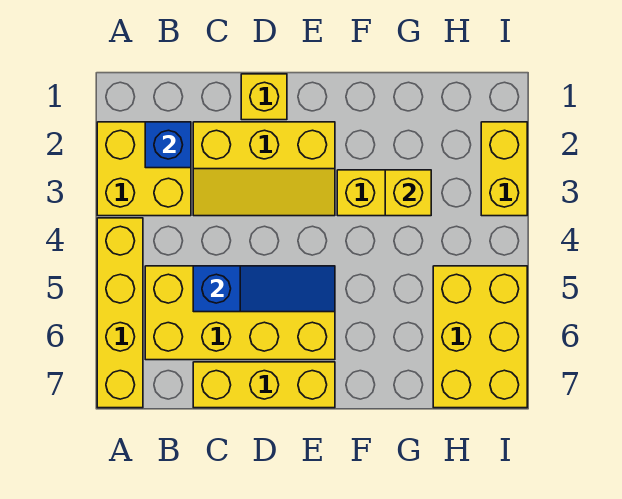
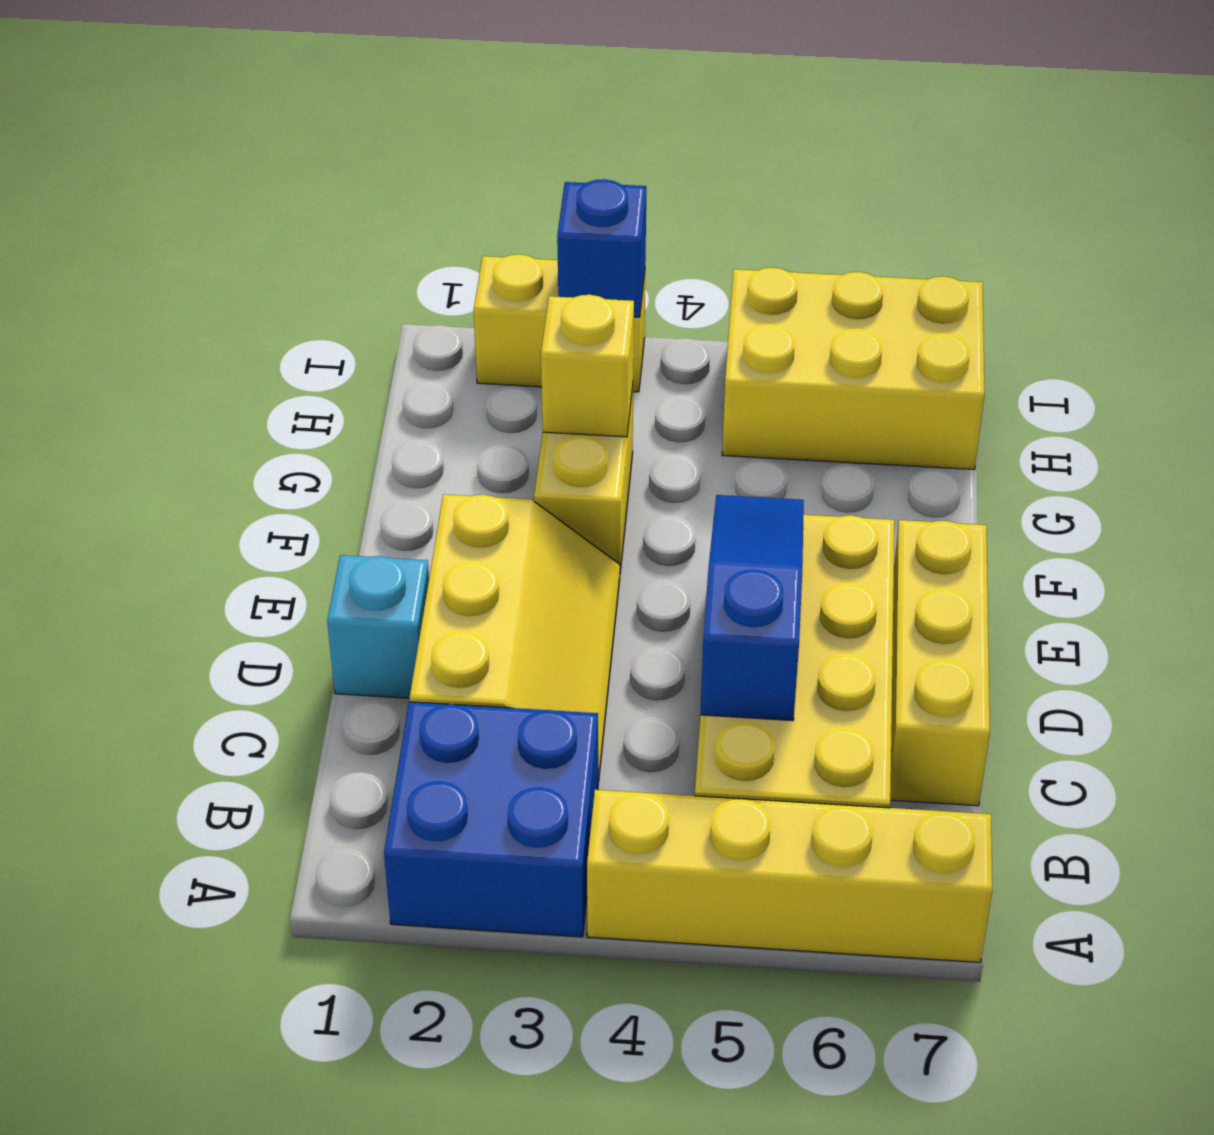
yellow 2x2 brick [97,122,191,216] -> blue 2x2 brick [384,702,598,937]
blue 1x1 brick [145,122,191,168] -> blue 1x1 brick moved to [557,179,646,317]
yellow 1x1 brick [241,74,287,120] -> cyan 1x1 brick [327,555,429,698]

